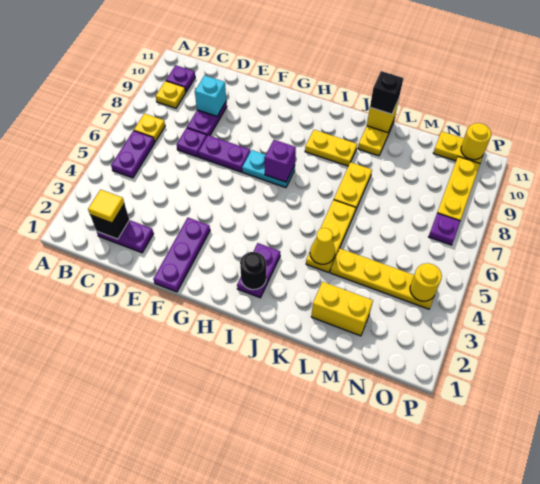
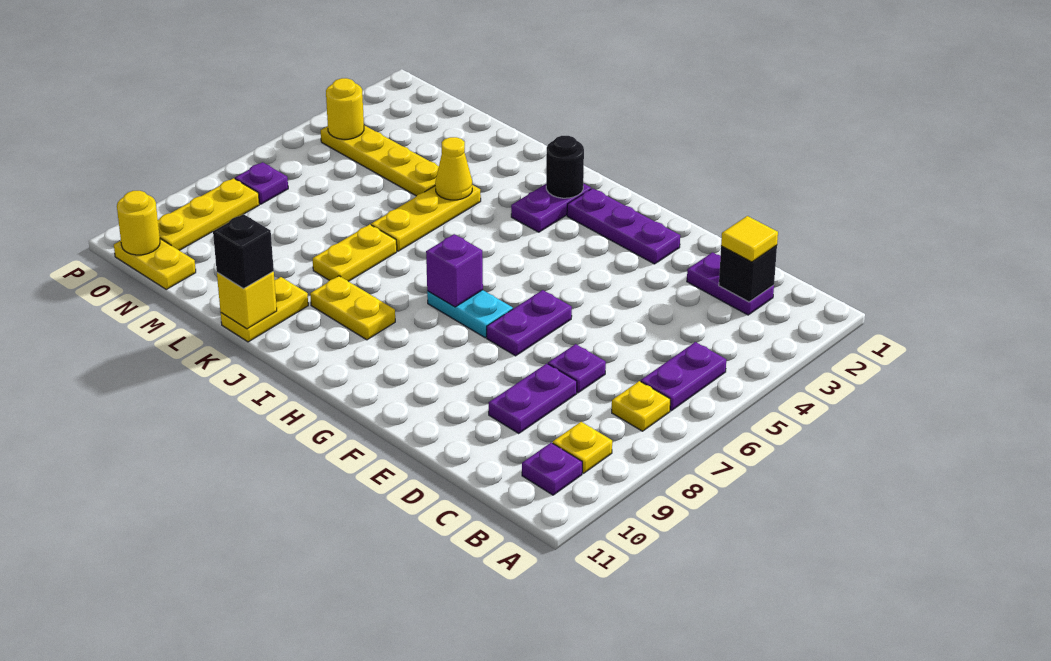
cyan 1x1 brick [195,75,226,116] -> none
purple 1x2 plate [198,135,250,172] -> purple 1x2 plate turned to [487,290,572,356]
purple 1x3 plate [153,218,210,292] -> purple 1x3 plate turned to [567,188,680,264]
yellow 1x2 brick [311,282,373,336] -> none

